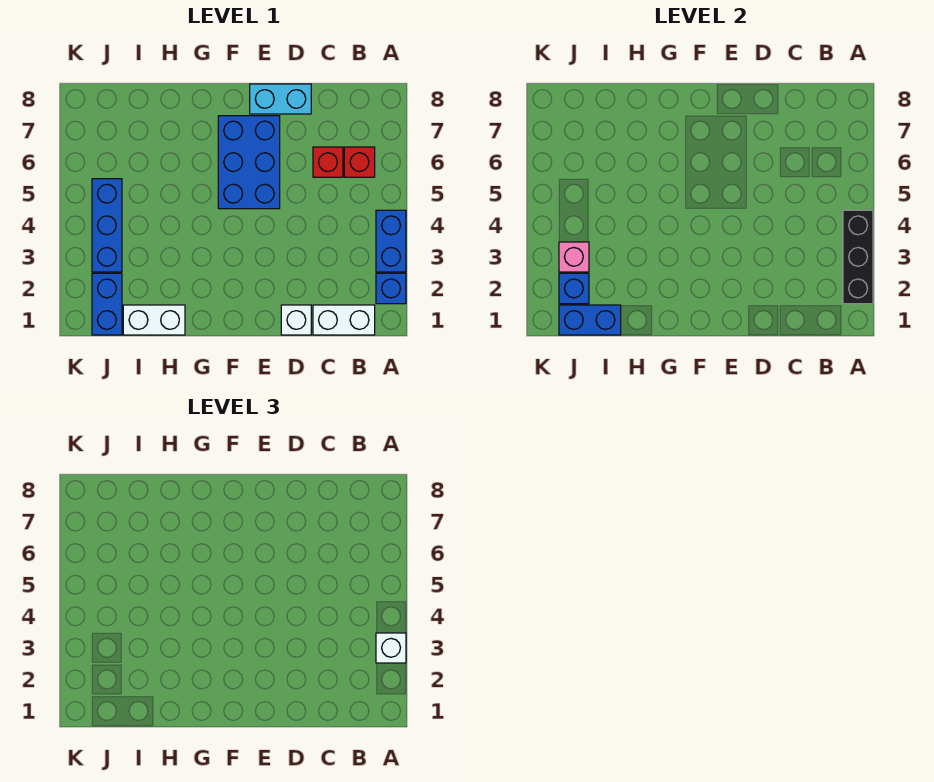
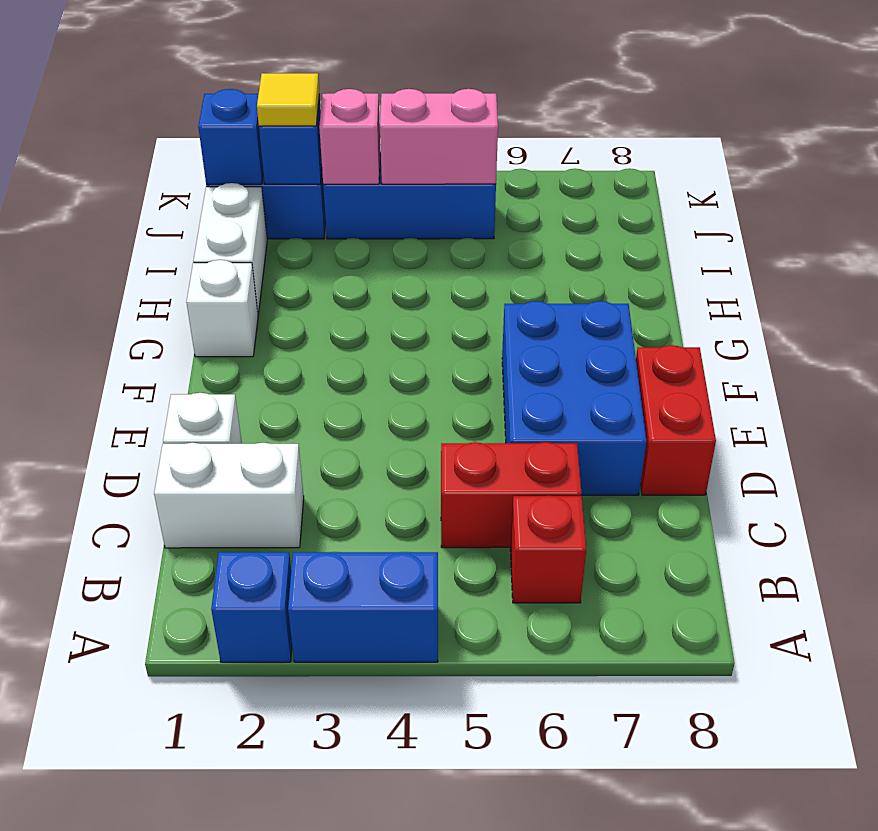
black 1x3 brick [843,210,873,304] -> none
white 1x1 brick [376,633,406,663] -> white 1x1 brick moved to [186,260,258,357]
white 1x2 brick [313,305,375,335] -> white 1x2 brick turned to [154,443,304,548]
red 1x1 brick [313,147,343,177] -> red 1x2 brick [441,442,581,548]
cyan 1x2 brick [250,84,311,114] -> red 1x2 brick [636,345,716,495]
blue 2x3 brick [218,116,280,209] -> blue 2x3 brick turned to [502,301,646,495]
blue 1x2 brick [559,305,621,335] -> blue 1x1 brick [198,89,263,184]
none -> yellow 1x1 tile [257,73,319,126]
none -> pink 1x2 brick [380,89,498,184]

